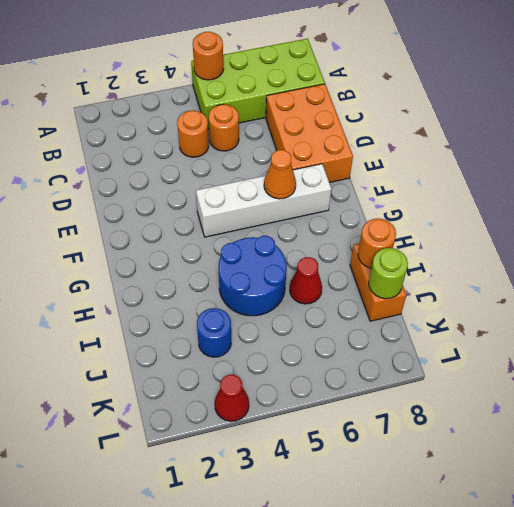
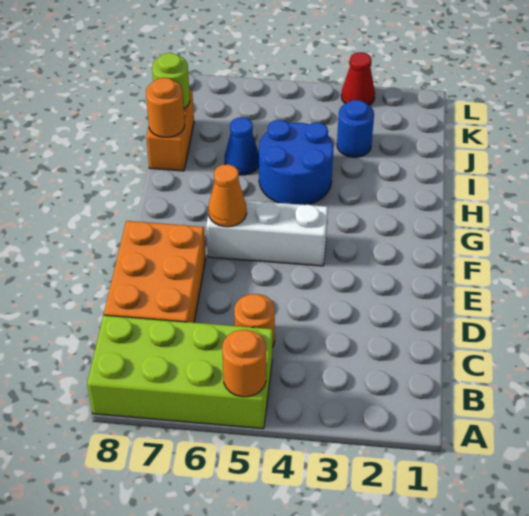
orange 1x1 round brick [177,110,209,157] -> none
white 1x4 brick [196,164,331,237] -> white 1x3 brick [206,200,328,266]
red 1x1 cone [290,257,322,304] -> blue 1x1 cone [225,117,259,175]

